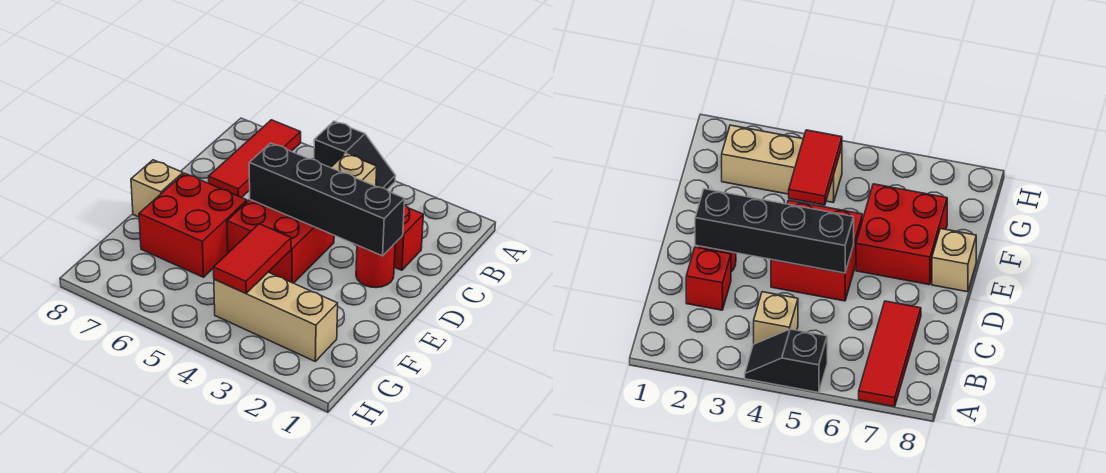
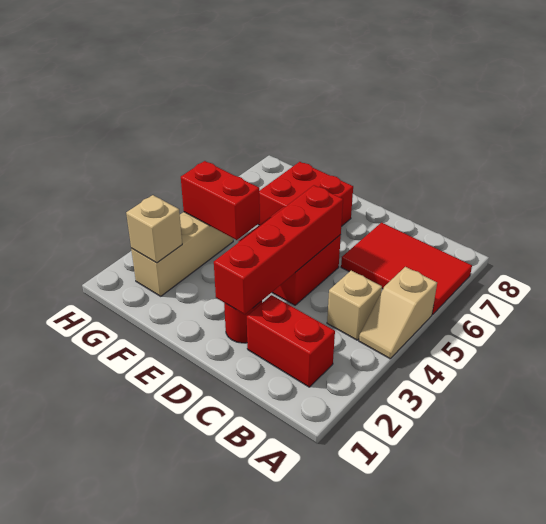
black 1x2 slope [314,121,395,190] -> tan 1x2 slope [359,267,437,359]
red 1x3 tile [209,120,301,198] -> red 2x3 tile [341,222,472,315]
red 1x1 brick [394,205,423,270] -> red 1x2 brick [247,295,335,387]
black 1x4 brick [249,143,405,256] -> red 1x4 brick [214,185,343,314]
tan 1x1 brick [131,160,183,217] -> tan 1x1 brick moved to [126,195,182,263]
red 1x2 tile [214,224,291,293] -> red 1x2 brick [181,161,260,240]

